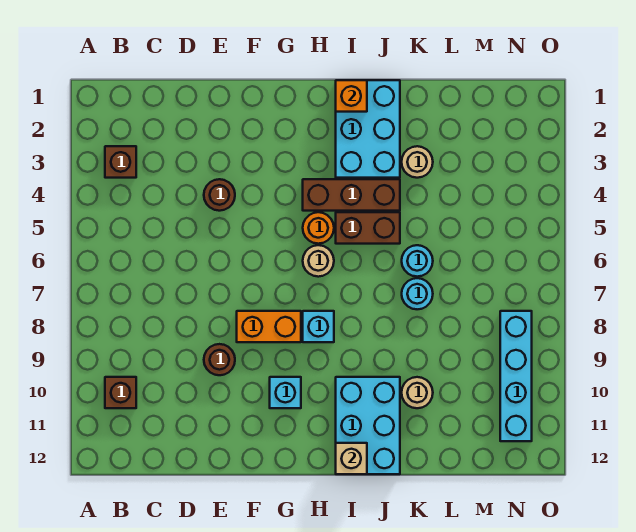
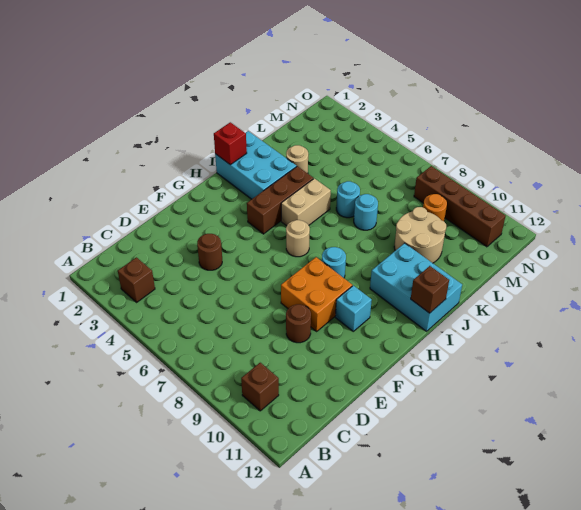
orange 1x2 brick [237,311,301,342] -> orange 2x2 brick [281,257,352,331]
orange 1x1 round brick [303,212,334,244] -> orange 1x1 round brick moved to [423,194,447,221]
cyan 1x1 brick [303,311,334,342] -> cyan 1x1 round brick [322,247,346,278]
orange 1x1 brick [336,80,367,112] -> red 1x1 brick [214,122,247,165]
brown 1x2 brick [336,212,400,244] -> tan 1x2 brick [281,178,331,226]
tan 1x1 brick [336,443,367,474] -> brown 1x1 brick [411,266,449,313]
tan 1x1 round brick [402,377,433,408] -> tan 2x2 round brick [394,207,446,263]
cyan 1x4 brick [500,311,532,441] -> brown 1x4 brick [414,166,506,247]

